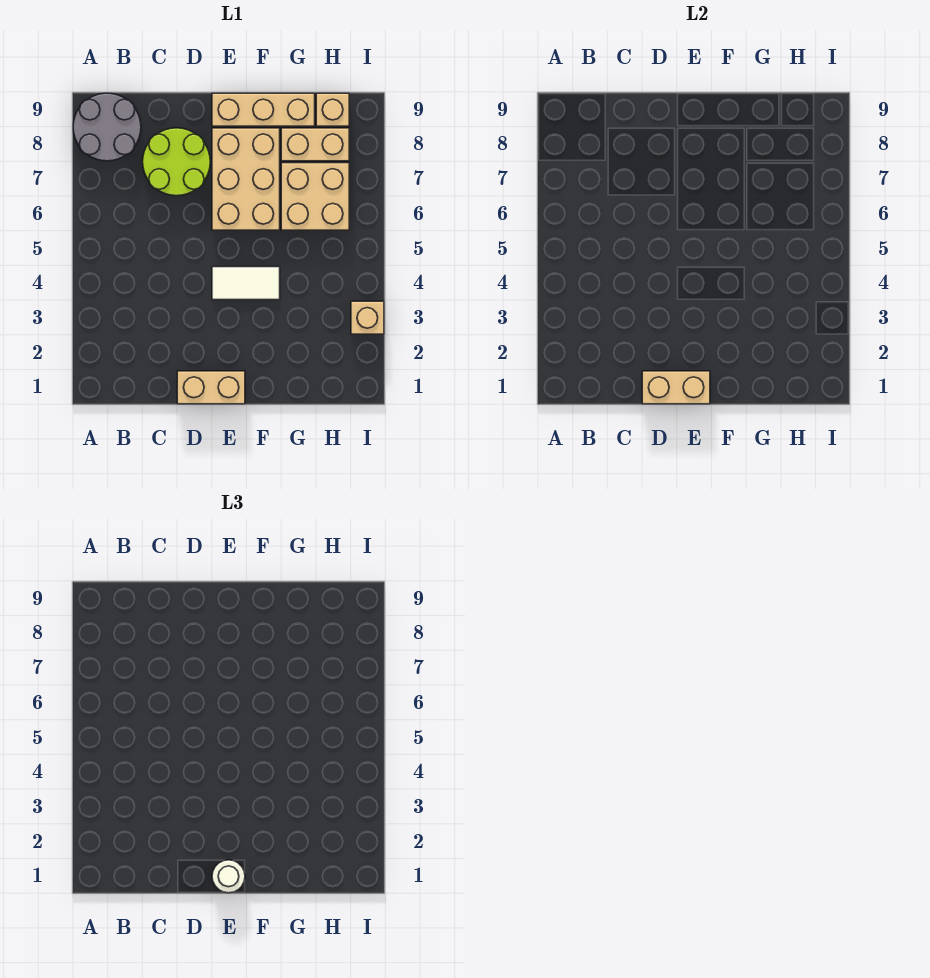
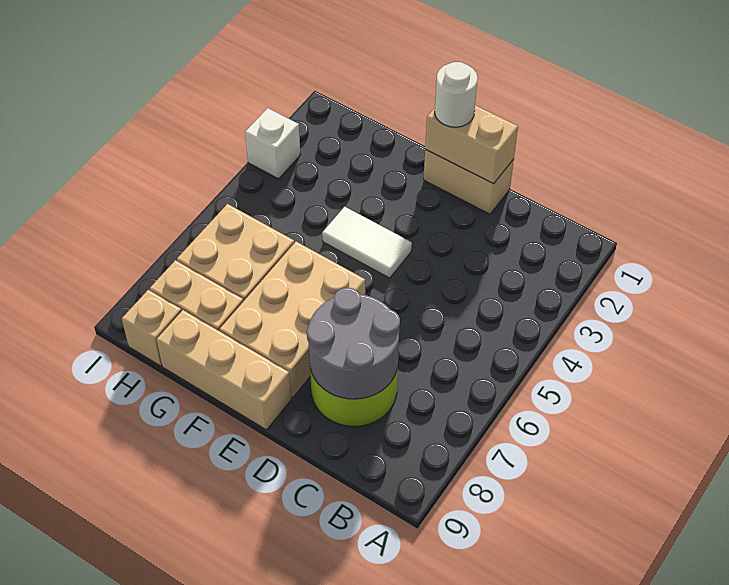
grey 2x2 round brick [73,93,141,161] -> grey 2x2 round brick moved to [307,288,400,399]
tan 1x1 brick [351,301,384,334] -> white 1x1 brick [245,108,301,179]

